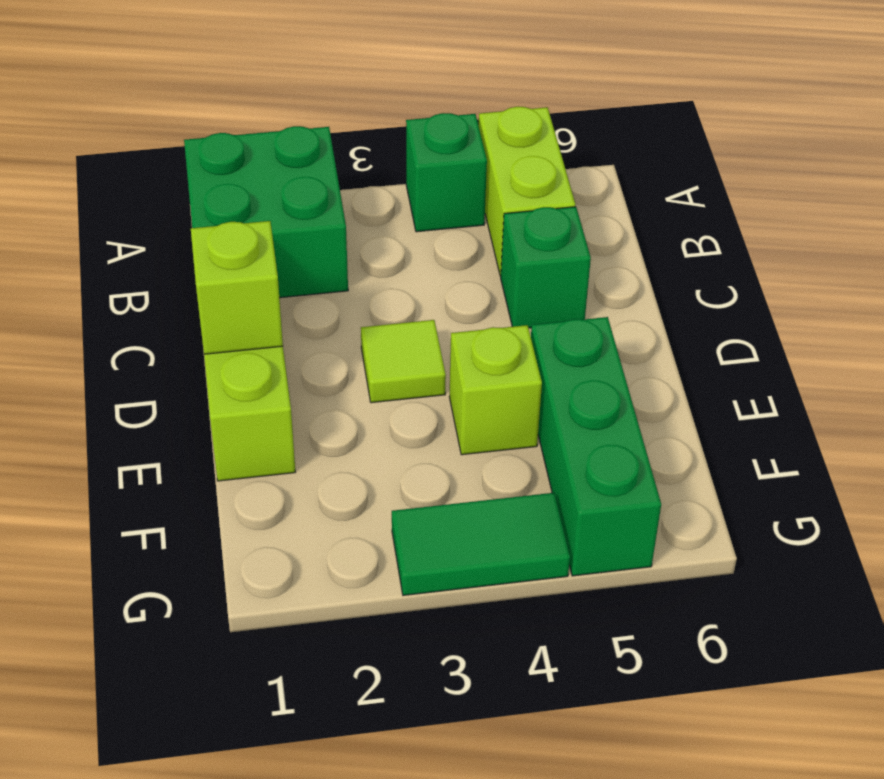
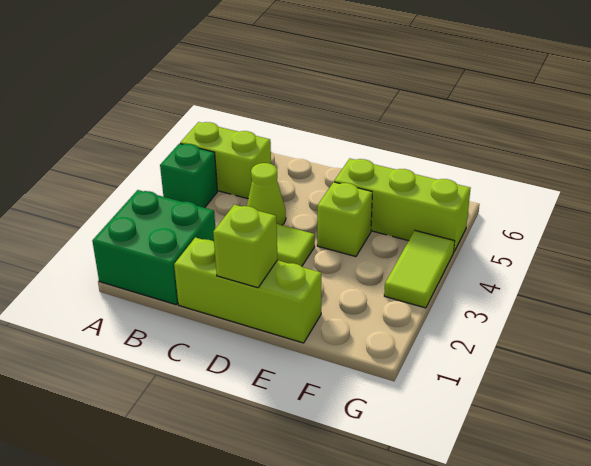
none -> lime 1x1 cone [247,163,286,225]
green 1x1 brick [501,207,591,328] -> none
green 1x3 brick [531,317,661,576] -> lime 1x3 brick [334,159,471,251]
green 1x2 tile [392,493,570,595] -> lime 1x2 tile [384,231,455,308]

